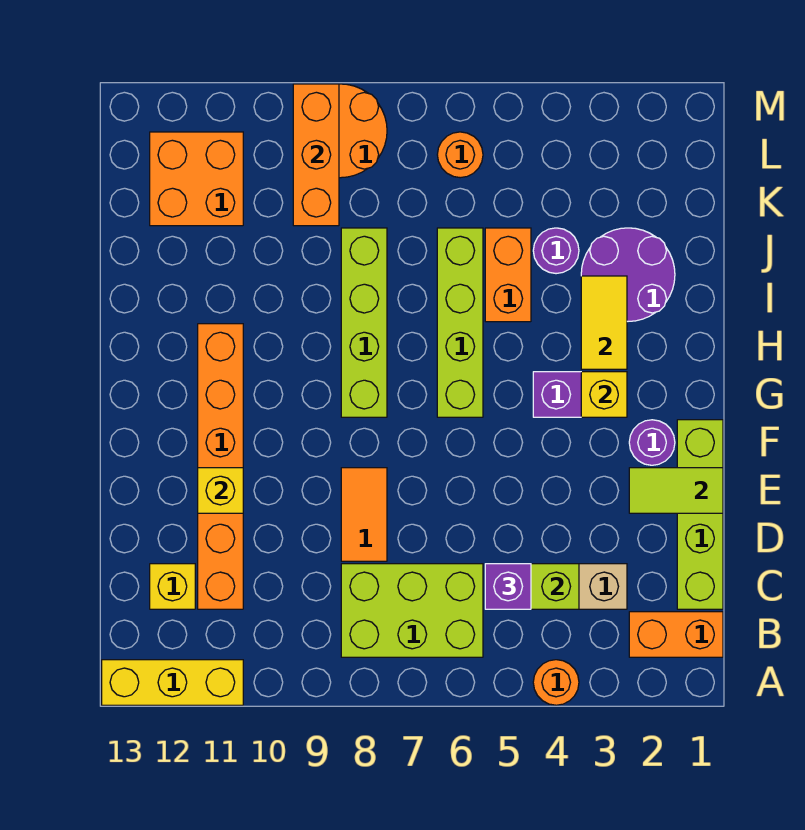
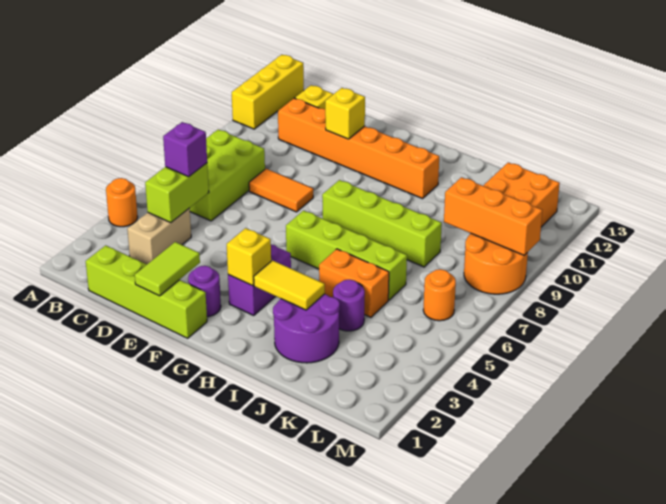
orange 1x2 brick [629,612,723,657] -> none

